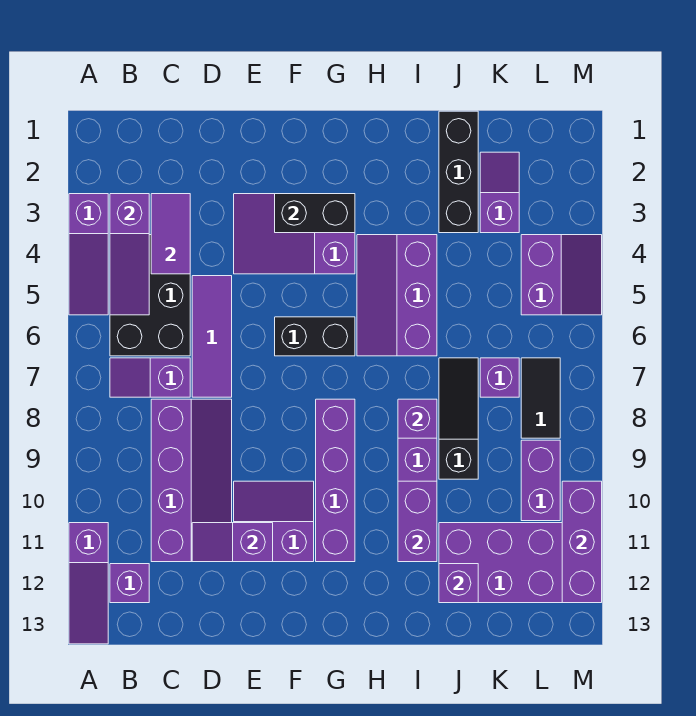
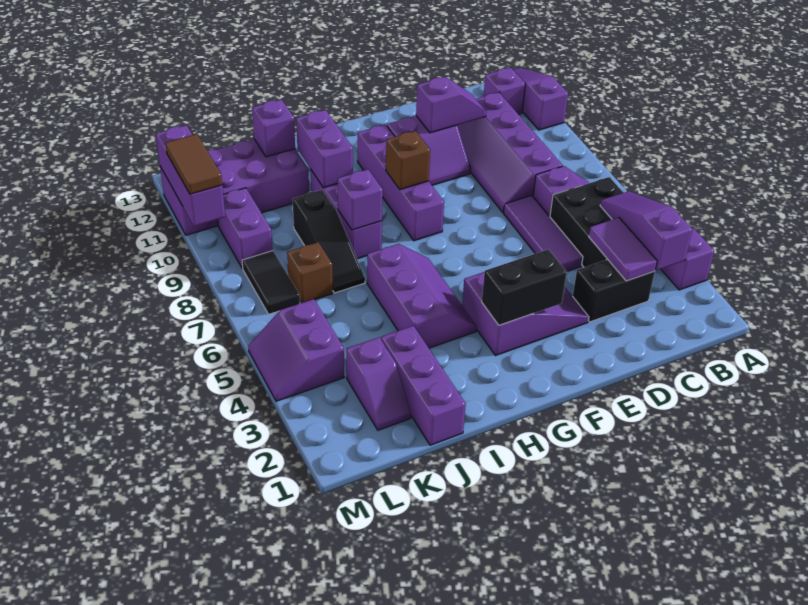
black 1x2 brick [275,317,355,356] -> black 1x2 brick moved to [573,259,655,322]
none -> brown 1x1 brick [386,131,430,190]
black 1x3 brick [439,111,478,233] -> purple 1x3 brick [381,326,466,445]
purple 1x1 brick [480,358,519,397] -> brown 1x1 brick [287,242,333,303]
none -> brown 1x2 tile [165,134,222,194]

